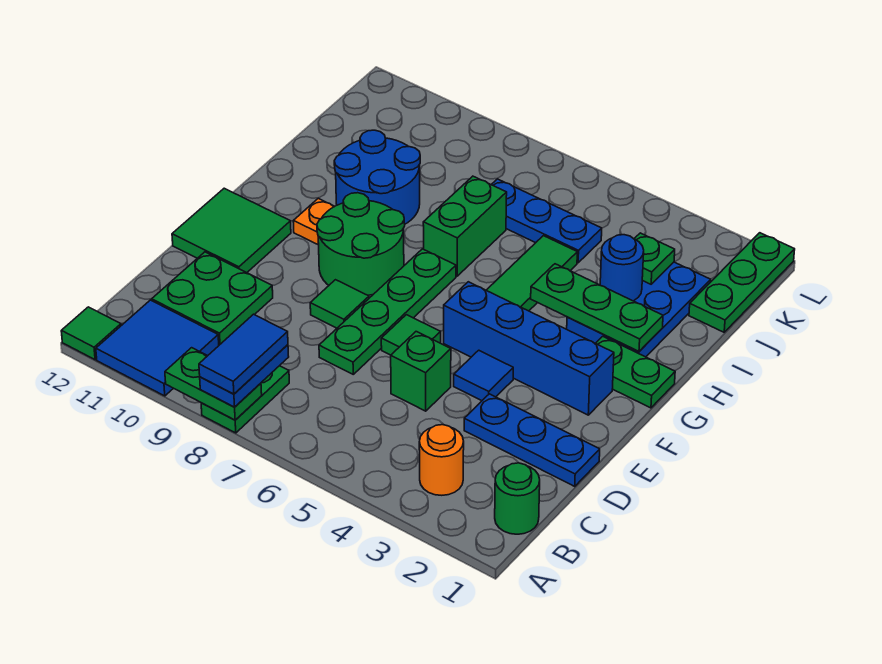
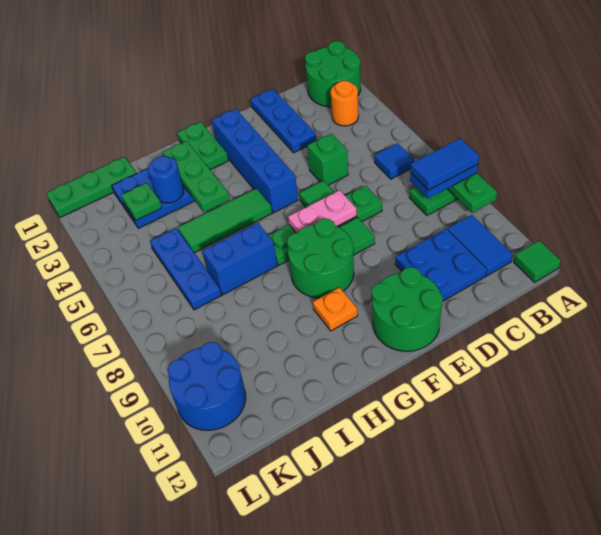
blue 2x2 tile [96,300,219,396] -> blue 1x2 tile [448,215,513,276]
green 1x1 round brick [495,463,540,534] -> green 2x2 round brick [305,41,361,107]
green 2x2 plate [152,252,273,345] -> blue 2x2 plate [395,229,487,301]
blue 1x1 tile [454,350,513,401] -> blue 1x1 tile moved to [375,143,414,179]
none -> pink 1x2 plate [288,190,357,233]
green 2x2 tile [172,188,291,273] -> green 2x2 round brick [372,267,443,351]
green 1x2 brick [423,176,507,276] -> blue 1x2 brick [203,223,277,295]
blue 2x2 round brick [334,130,420,224] -> blue 2x2 round brick moved to [168,342,246,430]

